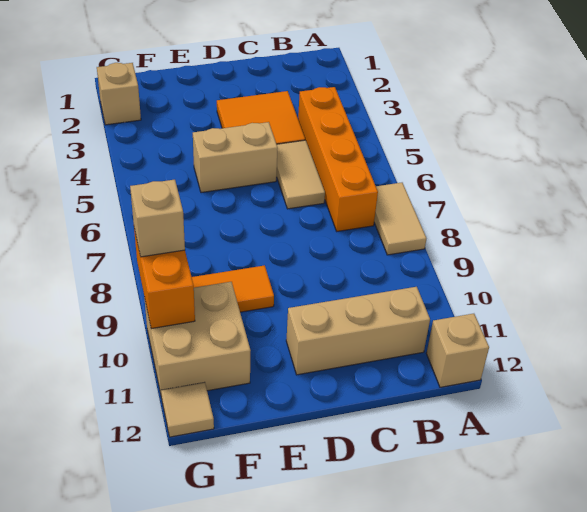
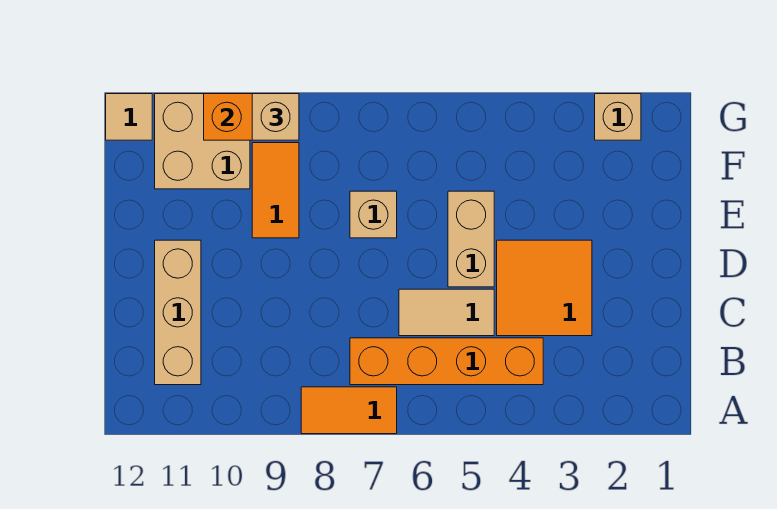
tan 1x2 tile [374,183,426,255] -> orange 1x2 tile [301,387,397,434]
tan 1x1 brick [427,314,489,387] -> tan 1x1 brick moved to [350,191,397,238]

